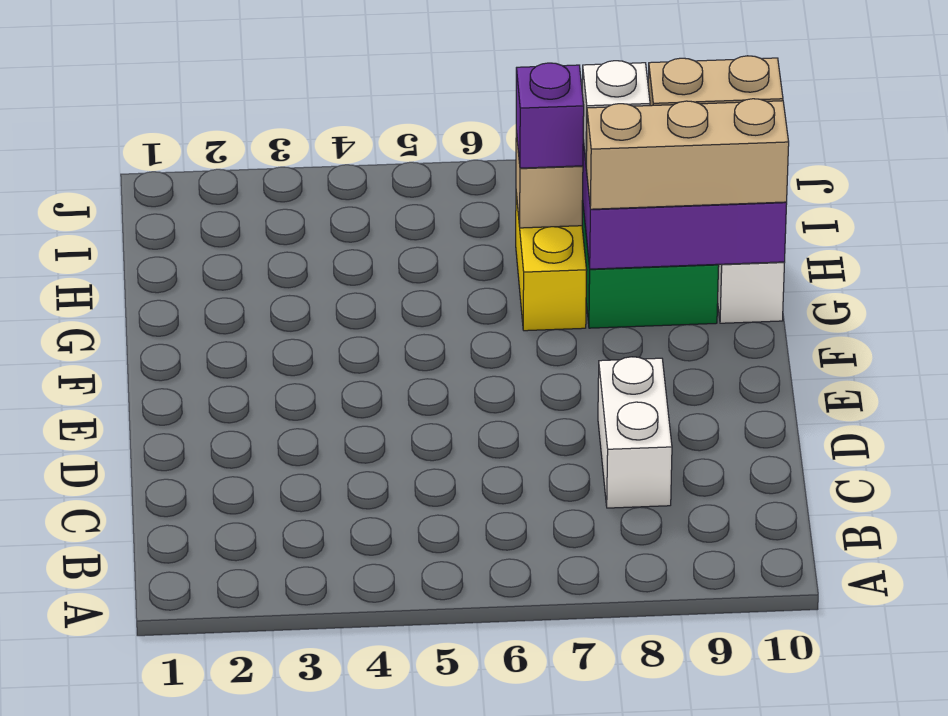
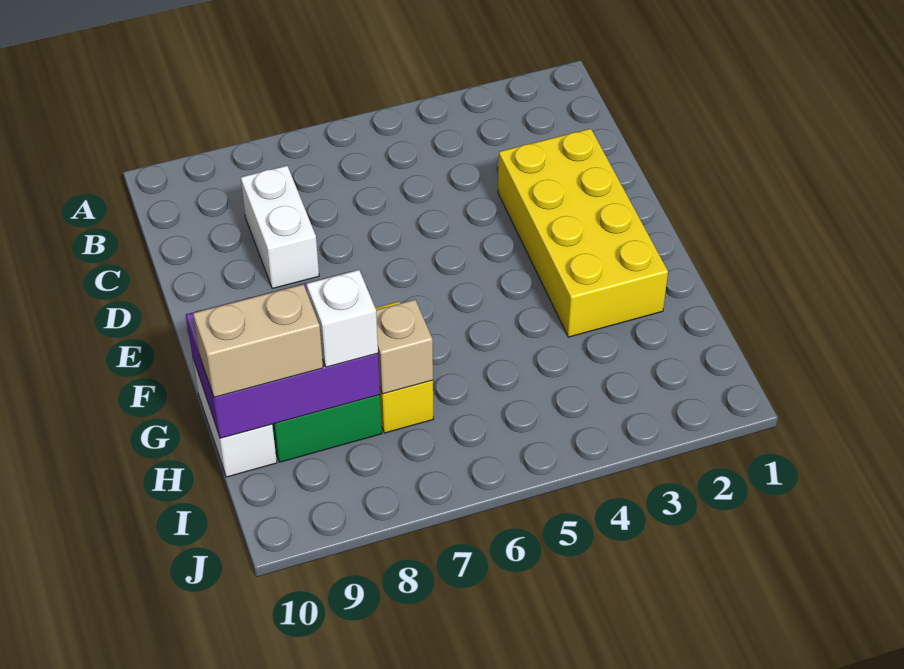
none -> yellow 2x4 brick [498,129,668,337]
tan 1x3 brick [586,99,789,209] -> none
purple 1x1 brick [516,63,584,168] -> none

